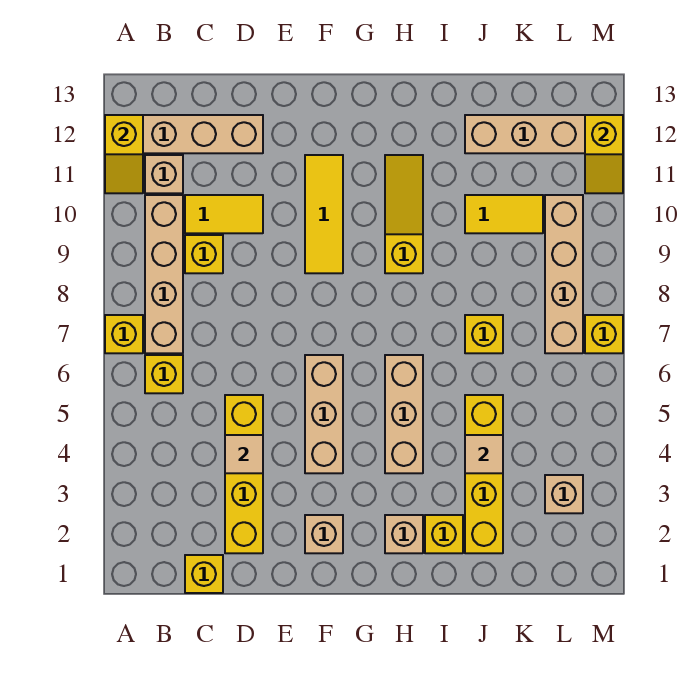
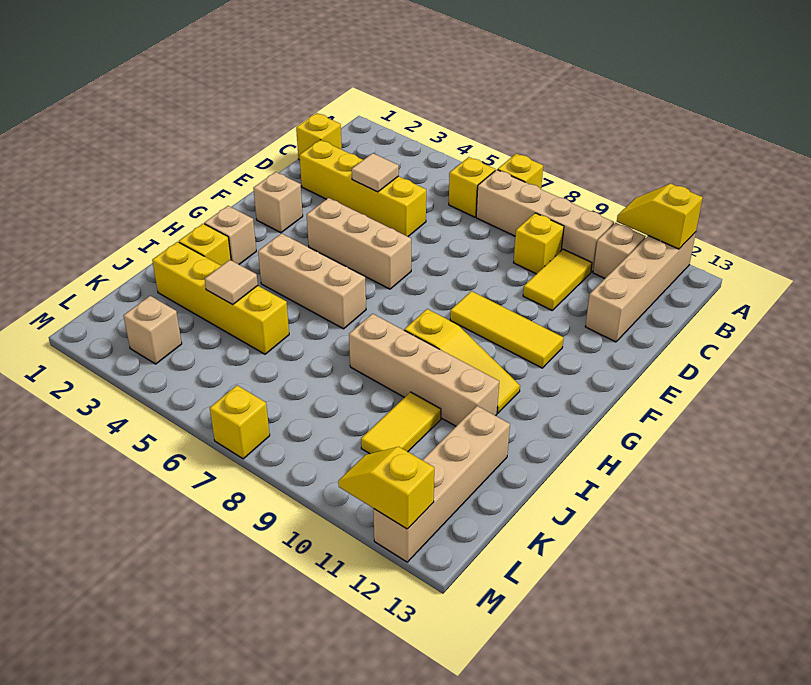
yellow 1x1 brick [465,315,503,353] -> none
tan 1x4 brick [545,195,583,353] -> tan 1x4 brick moved to [349,314,499,426]

